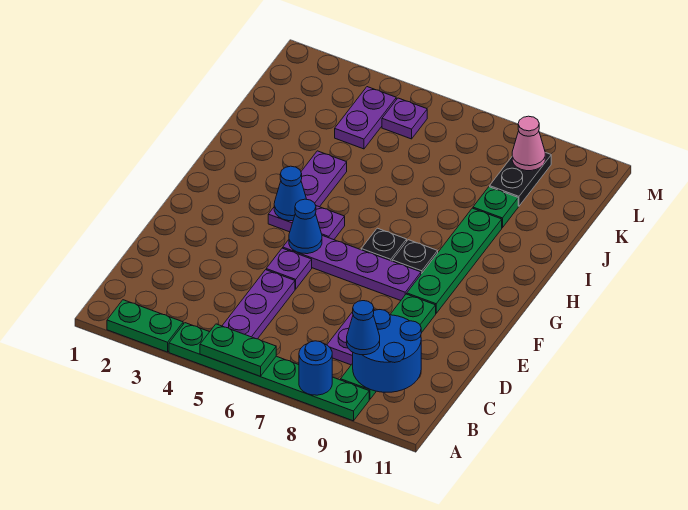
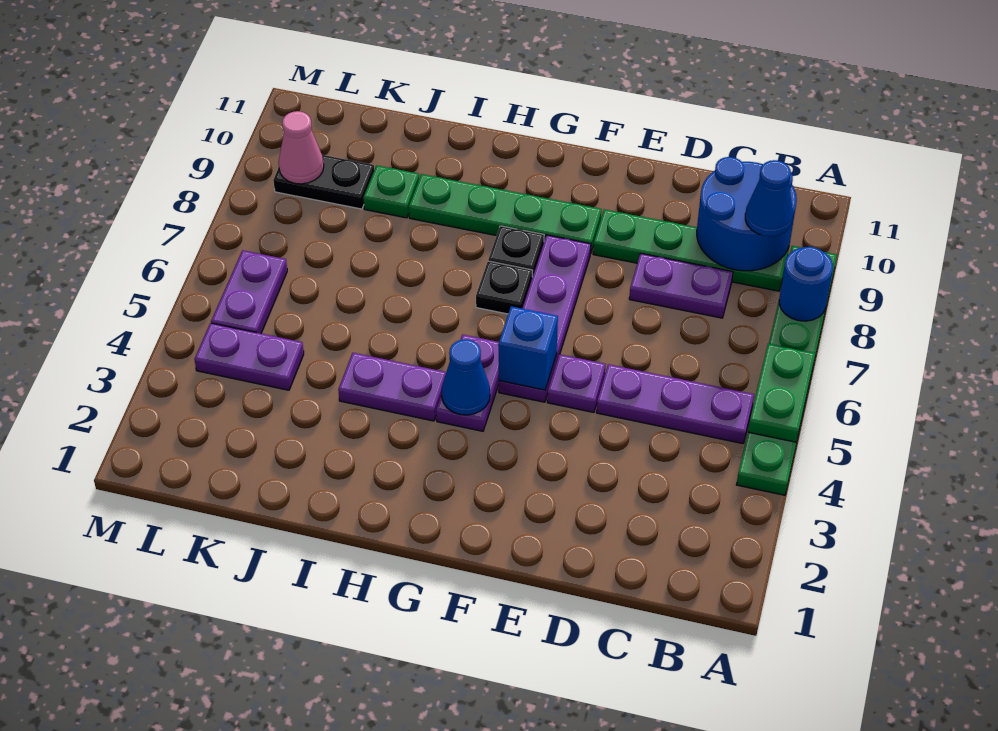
green 1x2 plate [107,300,183,352] -> none
blue 1x1 cone [289,199,322,254] -> blue 1x1 brick [498,306,558,390]
purple 1x1 plate [382,98,427,139] -> purple 1x2 plate [211,250,287,333]

